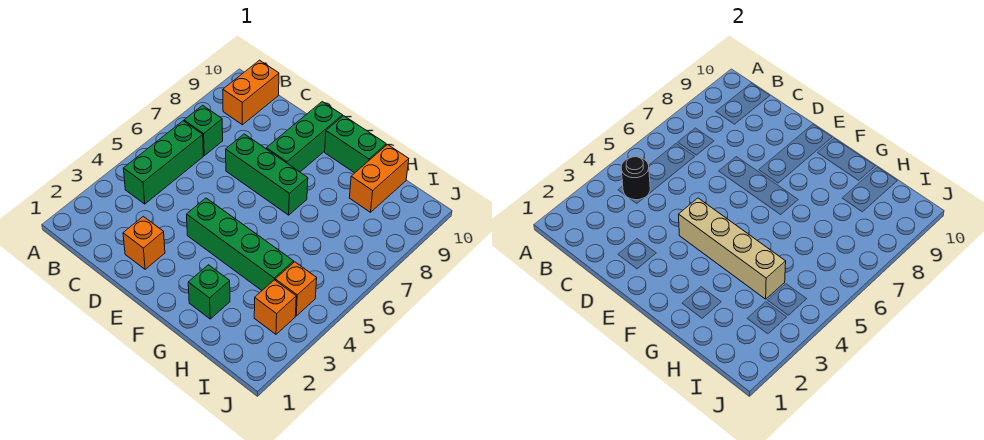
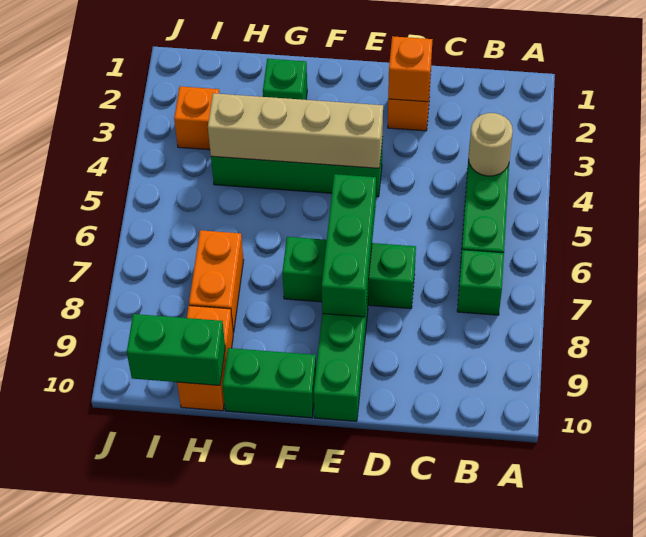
black 1x1 round brick [621,157,650,200] -> tan 1x1 round brick [469,113,513,176]
orange 1x2 brick [223,60,279,125] -> orange 1x2 brick moved to [189,230,244,333]
none -> green 1x3 brick [322,174,376,317]
none -> green 1x2 brick [127,314,225,385]
orange 1x1 brick [275,262,317,316] -> orange 1x1 brick moved to [388,36,433,102]

